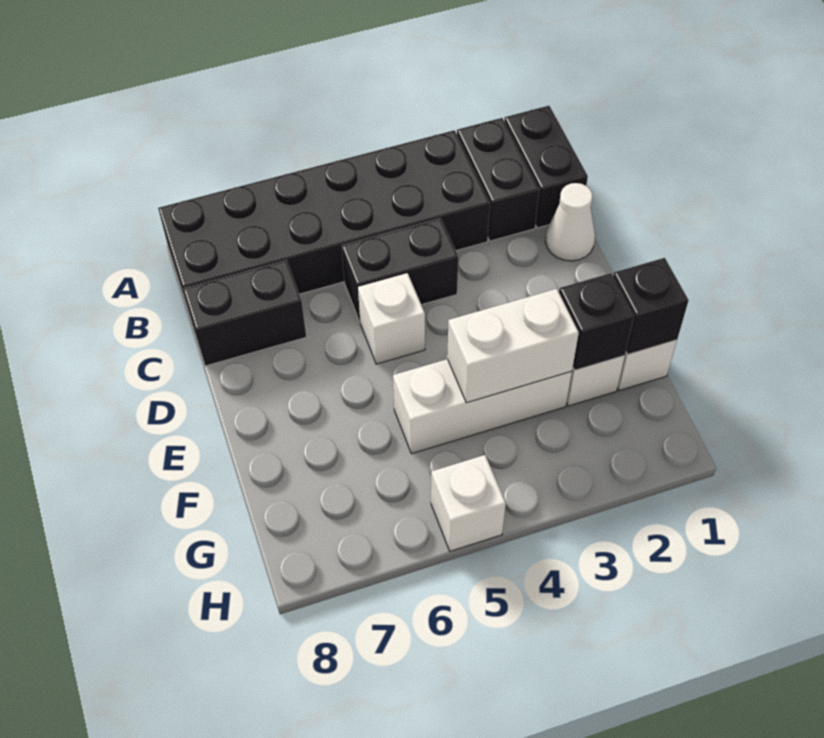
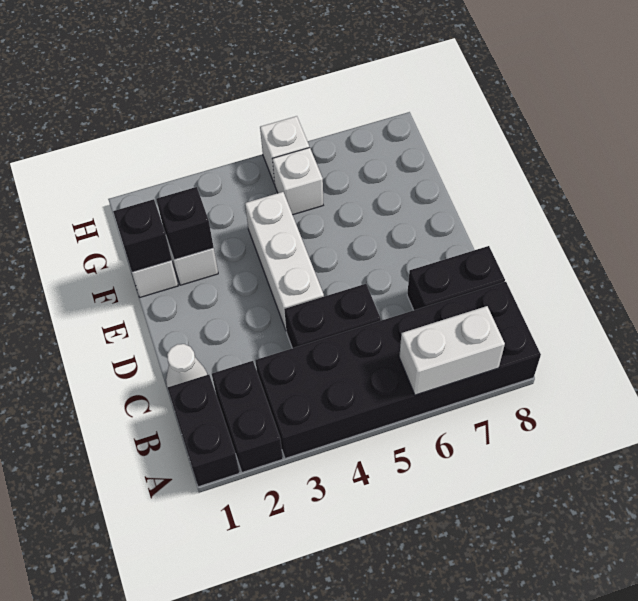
white 1x1 brick [358,273,425,364] -> white 1x1 brick moved to [273,148,323,215]
white 1x3 brick [393,359,572,454] -> white 1x3 brick turned to [245,192,324,330]
white 1x2 brick [447,289,579,403] -> white 1x2 brick moved to [399,306,505,395]

